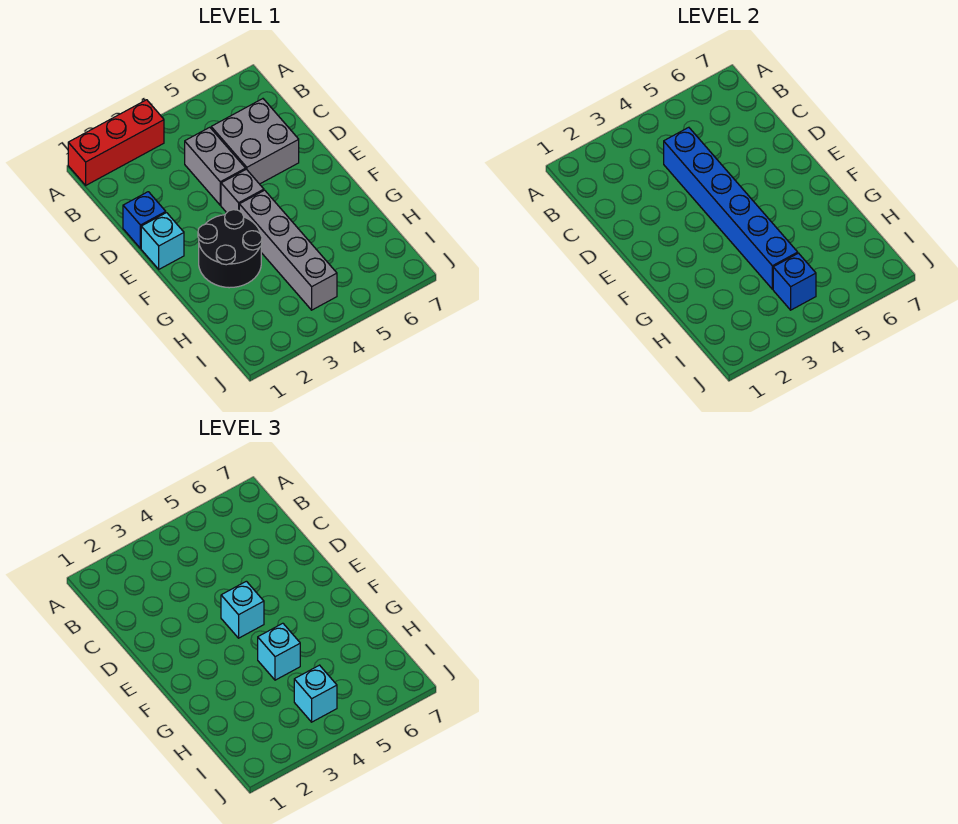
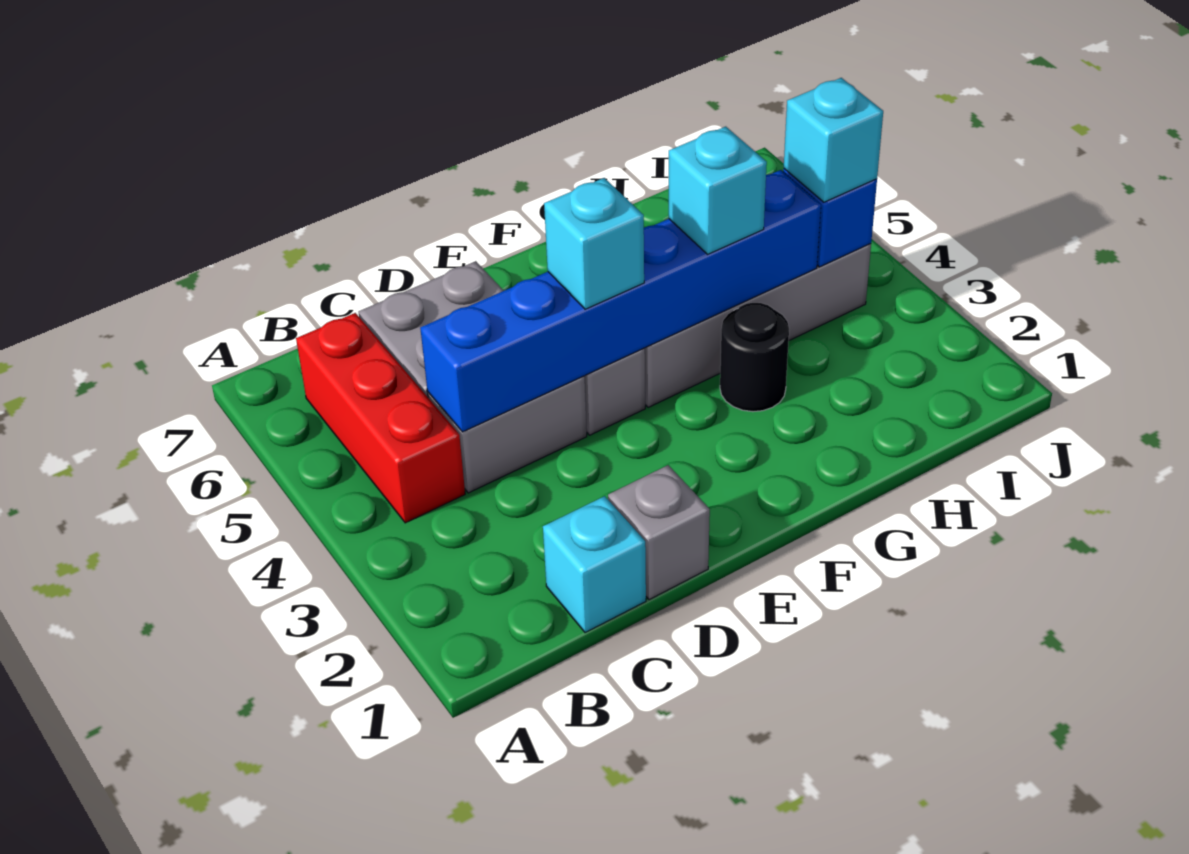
red 1x3 brick [68,100,164,185] -> red 1x3 brick moved to [296,313,465,523]
blue 1x1 brick [123,192,166,248] -> grey 1x1 brick [608,465,710,600]
cyan 1x1 brick [141,213,184,269] -> cyan 1x1 brick moved to [543,496,646,633]
black 2x2 round brick [198,210,262,288] -> black 1x1 round brick [720,303,789,412]

